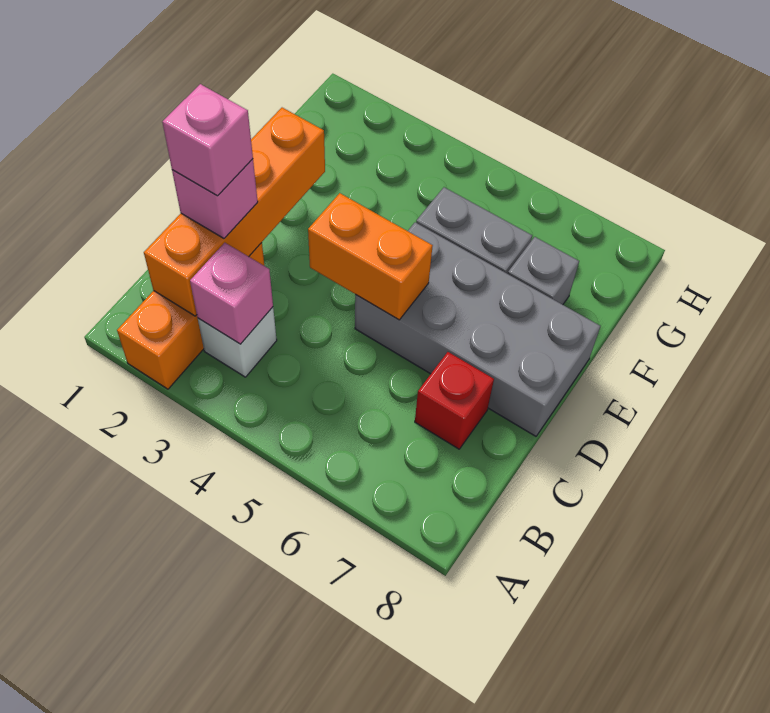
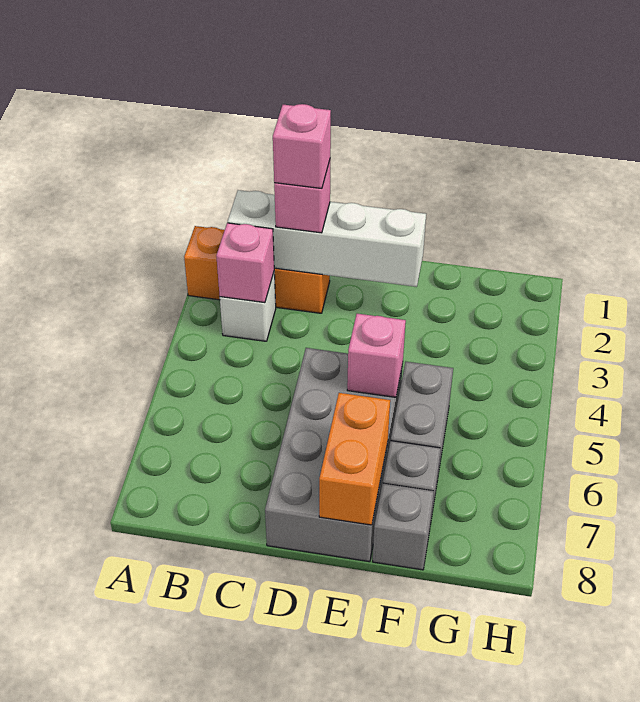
orange 1x4 brick [144,108,325,316] -> white 1x4 brick [228,190,426,287]
red 1x1 brick [415,352,494,449] -> none
orange 1x2 brick [308,193,433,320] -> orange 1x2 brick moved to [319,393,390,525]
none -> pink 1x1 brick [347,314,406,397]
none -> grey 1x1 brick [373,483,434,570]

